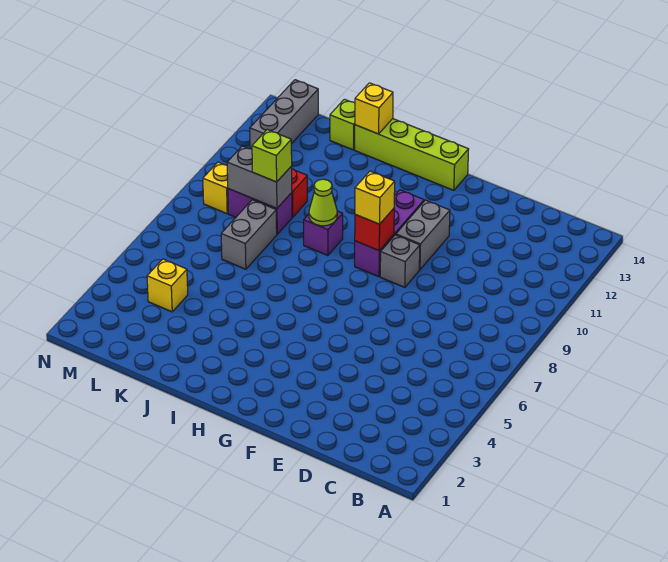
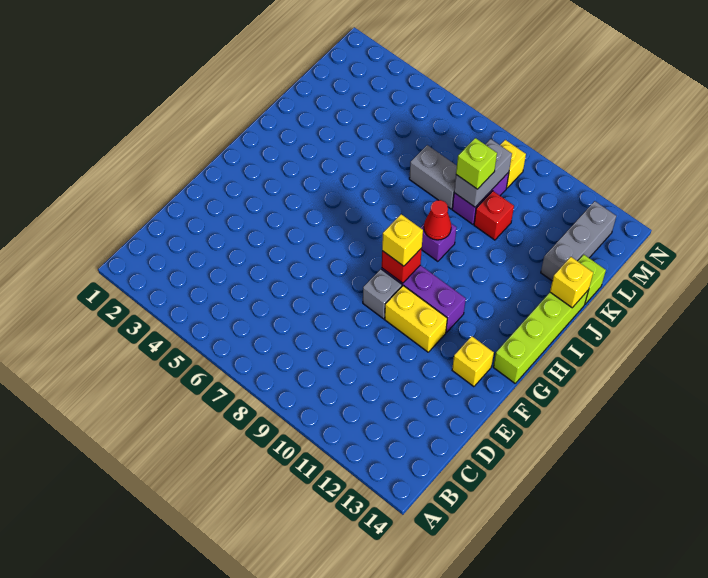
grey 1x2 brick [396,200,450,270] -> yellow 1x2 brick [385,286,447,352]
lime 1x1 cone [309,179,337,226] -> red 1x1 cone [424,200,451,240]
yellow 1x1 brick [147,259,188,312] -> yellow 1x1 brick moved to [452,336,494,387]
grey 1x3 brick [250,80,318,149] -> grey 1x3 brick turned to [541,201,616,281]

